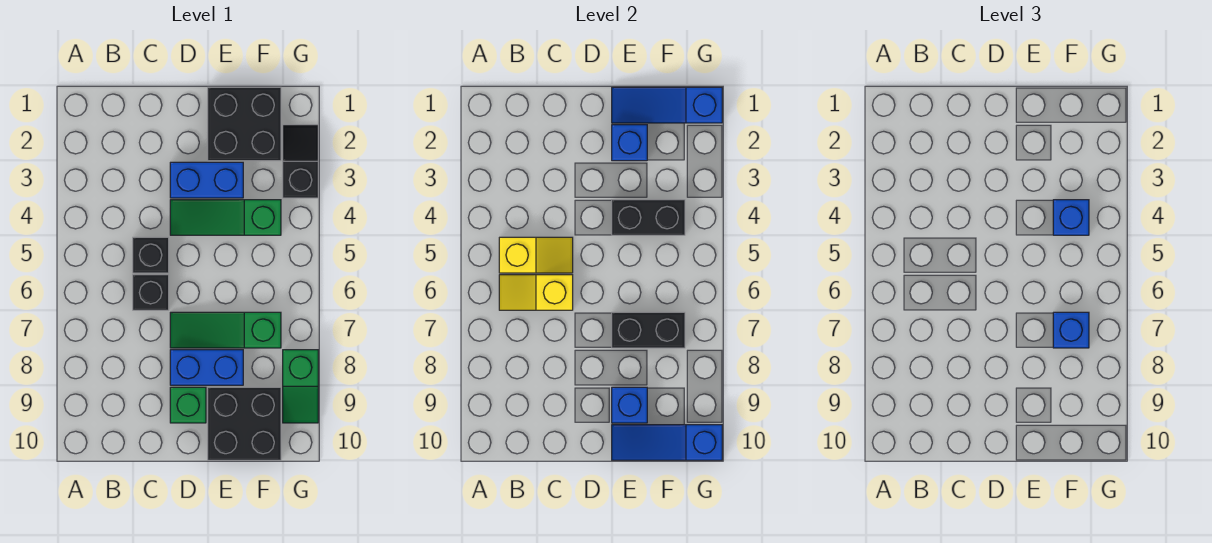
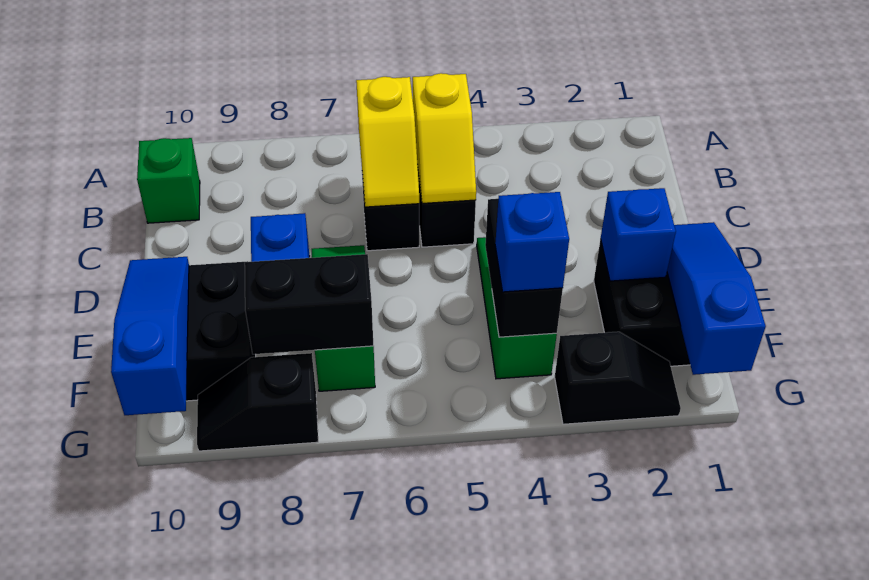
yellow 1x2 slope [499,275,573,310] -> yellow 1x2 slope turned to [356,77,419,207]
blue 1x2 brick [170,162,243,198] -> none
green 1x1 brick [170,387,206,423] -> green 1x1 brick moved to [137,138,200,223]
black 1x2 brick [612,312,685,348] -> black 1x2 brick turned to [245,254,373,354]
blue 1x1 brick [612,387,647,423] -> none
blue 1x1 brick [1053,312,1089,348] -> none
green 1x2 slope [283,350,318,423] -> black 1x2 slope [197,353,318,451]

